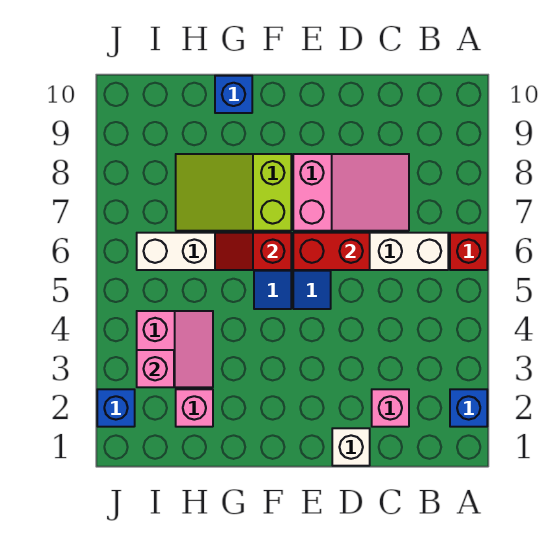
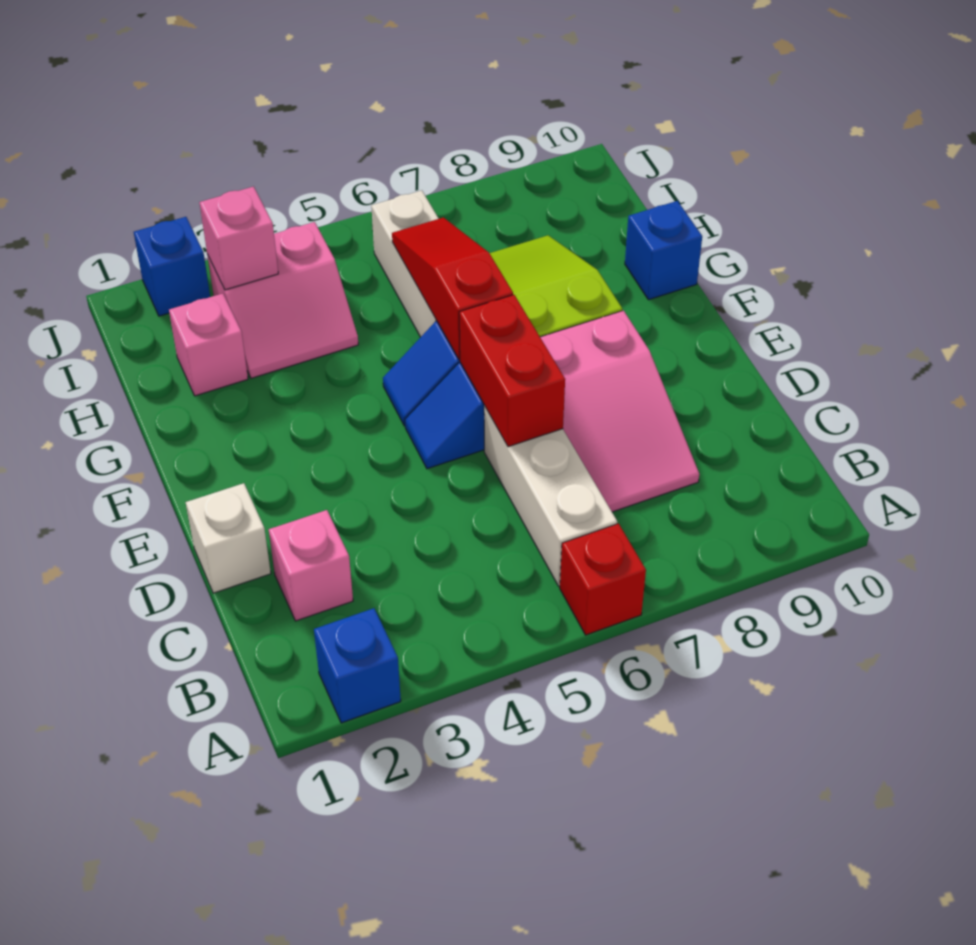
red 1x2 slope [215,233,291,270] -> red 1x3 slope [392,218,513,360]

